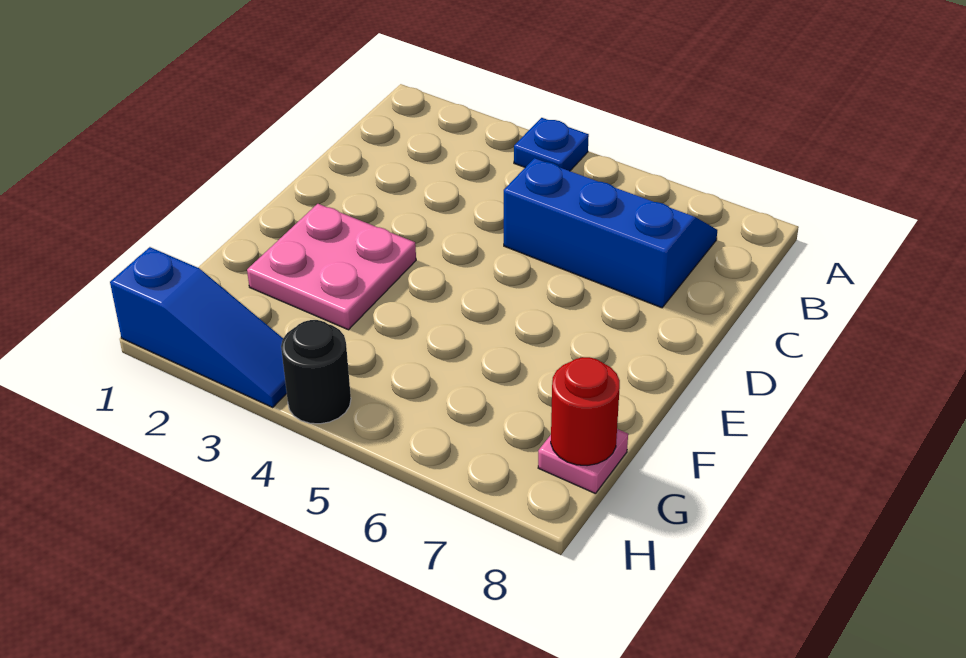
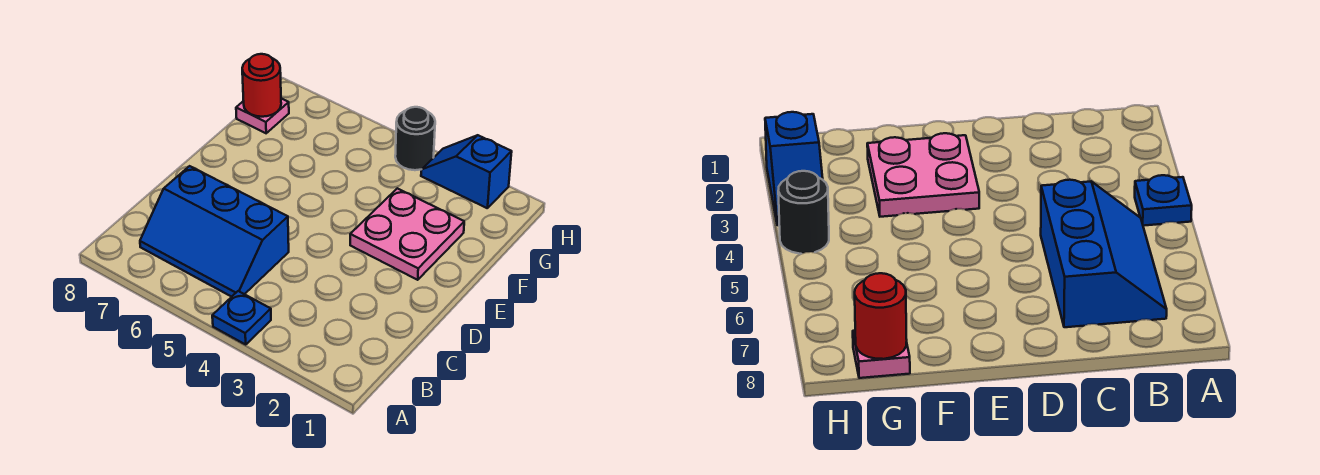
blue 1x3 slope [110,247,287,407] -> blue 1x2 slope [421,135,512,208]

